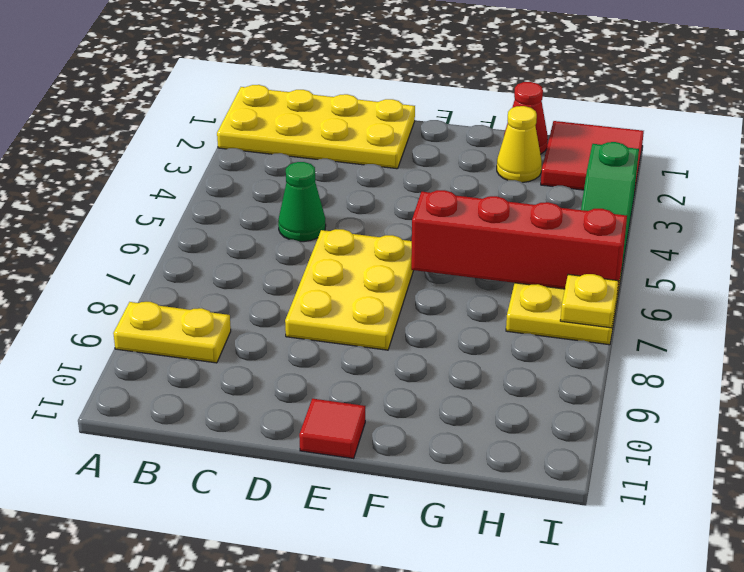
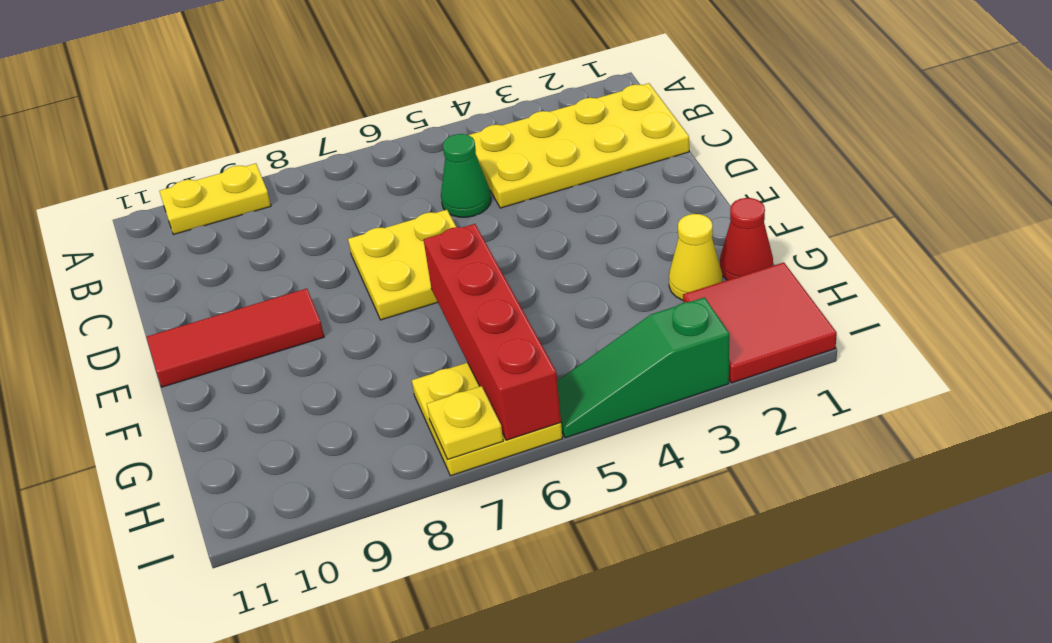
yellow 2x4 plate [217,85,415,169] -> yellow 2x4 plate turned to [469,83,689,208]
yellow 1x2 plate [113,302,231,363] -> yellow 1x2 plate turned to [159,163,271,235]
yellow 2x3 plate [285,229,414,350] -> yellow 2x2 plate [348,210,456,320]
red 1x1 tile [299,399,365,458] -> red 1x3 tile [147,289,324,387]

